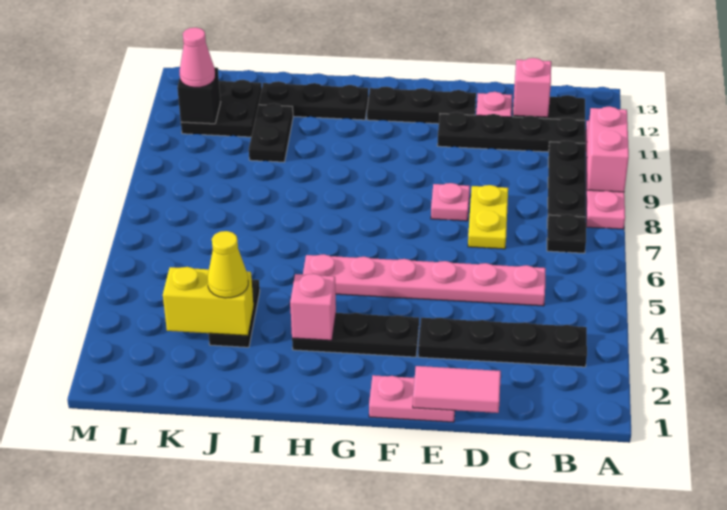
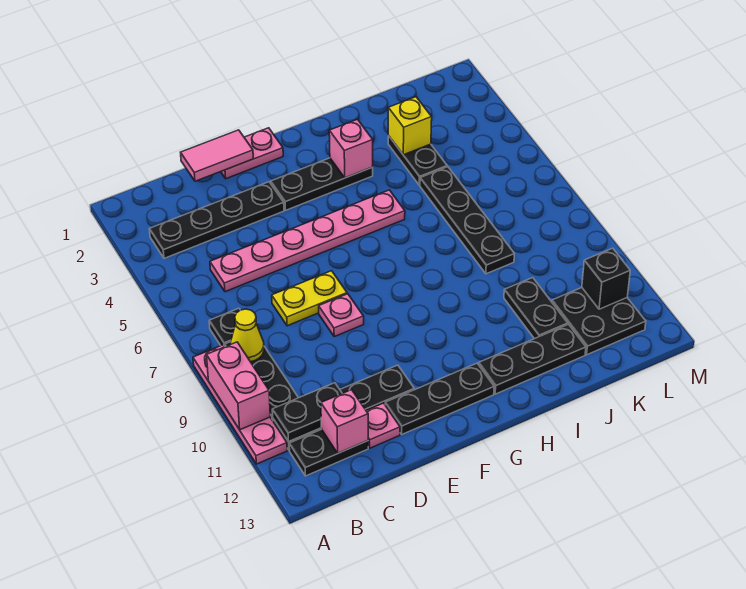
none -> black 1x2 plate [272,383,342,442]
yellow 1x2 plate [468,185,508,249] -> yellow 1x2 plate turned to [272,271,347,326]
yellow 1x2 brick [163,267,254,336] -> yellow 1x1 brick [388,97,432,155]
yellow 1x1 cone [208,231,248,298] -> yellow 1x1 cone moved to [230,309,264,362]
none -> black 1x4 plate [420,167,514,274]
pink 1x1 cone [180,27,215,87] -> none

